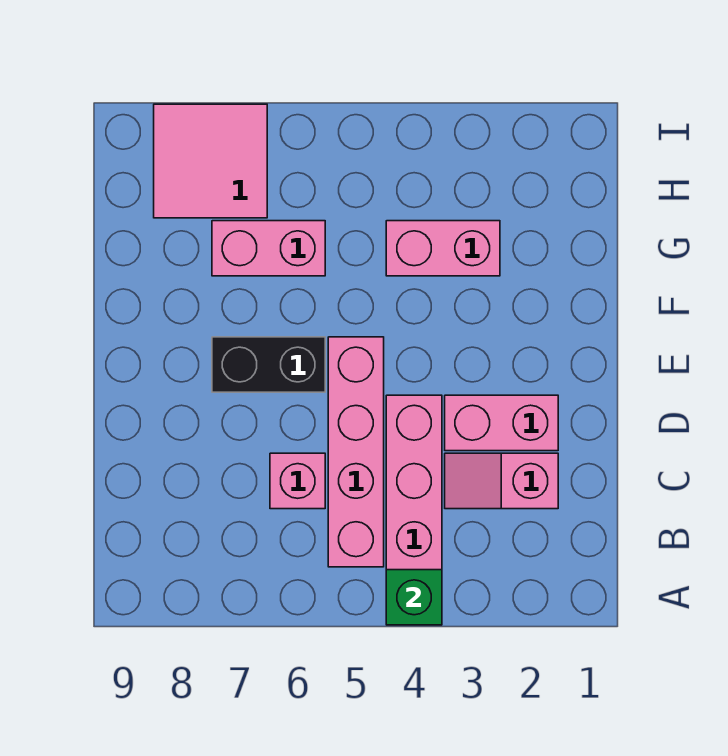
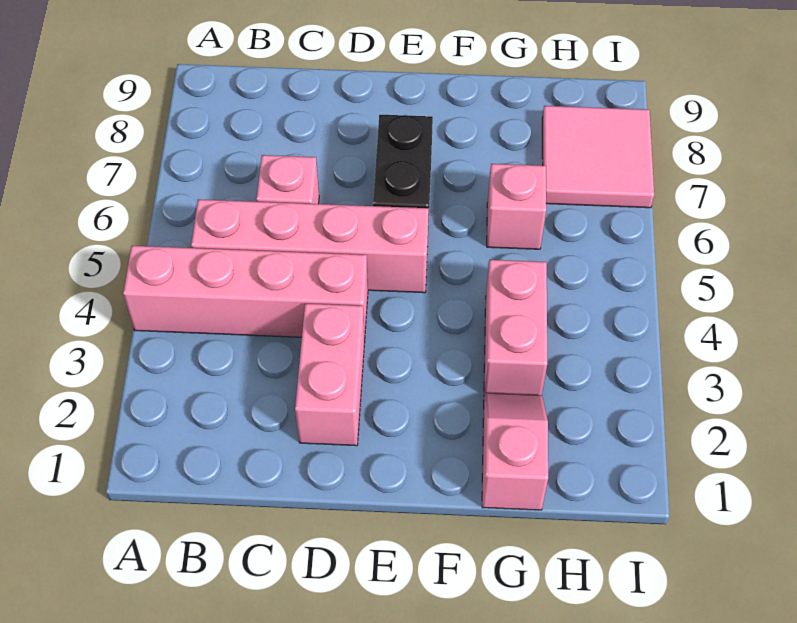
green 1x1 brick [386,570,442,625] -> none
pink 1x2 slope [445,453,558,509] -> pink 1x2 slope moved to [482,393,548,510]
pink 1x2 brick [212,221,325,276] -> pink 1x1 brick [487,164,546,249]

